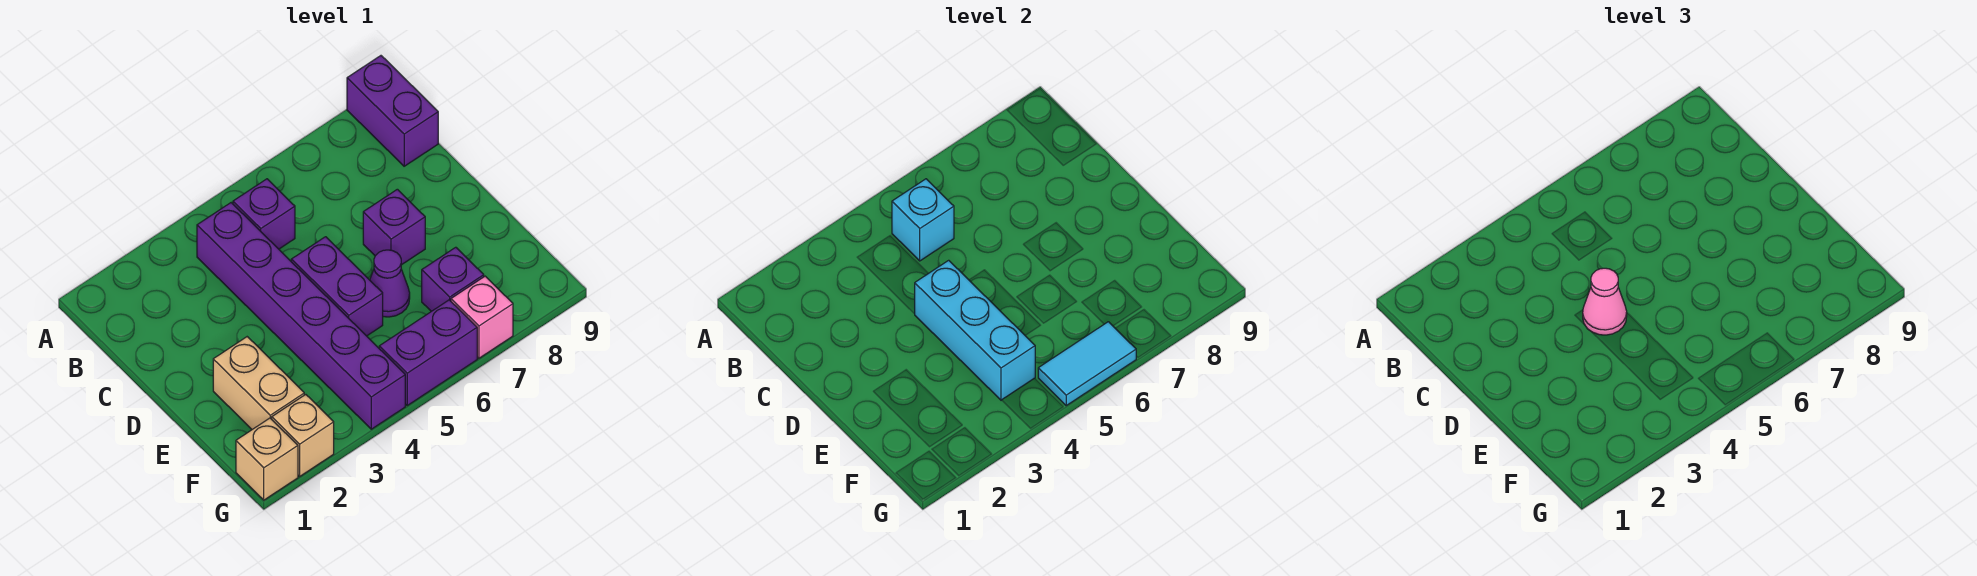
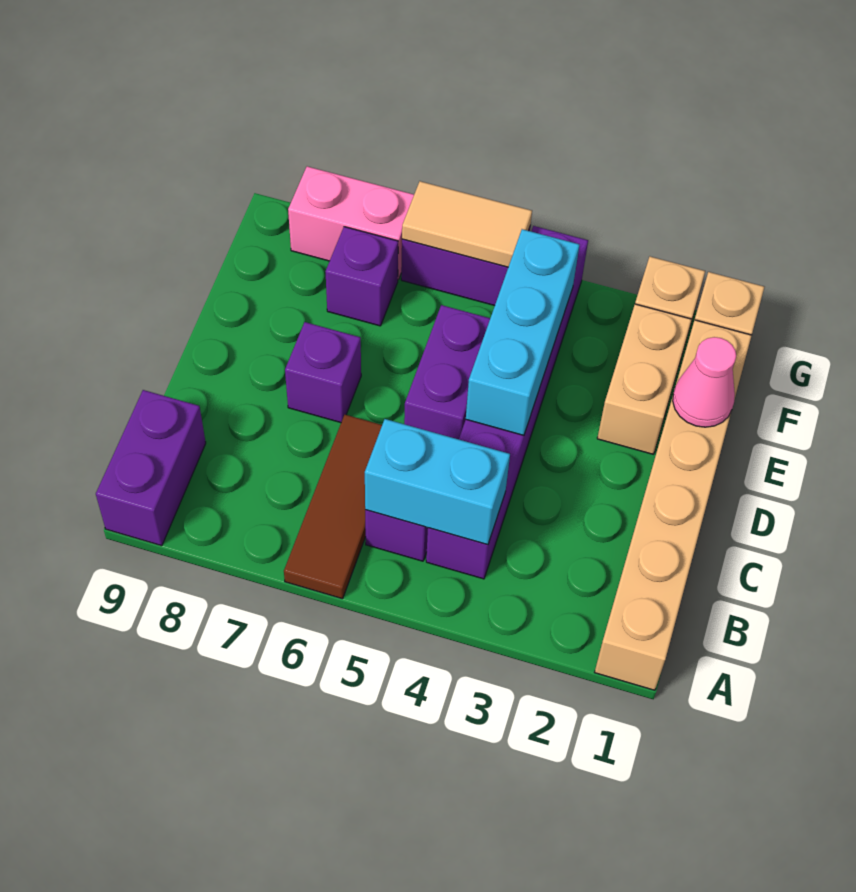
none -> tan 1x6 brick [595,320,752,690]
none -> brown 1x3 tile [284,415,382,599]
cyan 1x1 brick [892,179,954,261] -> cyan 1x2 brick [365,419,510,545]
pink 1x1 cone [1583,268,1627,335] -> pink 1x1 cone moved to [673,337,736,427]
purple 1x1 cone [370,250,410,317] -> none
cyan 1x2 tile [1038,322,1136,405] -> tan 1x2 tile [402,181,532,267]
pink 1x1 brick [451,276,513,358] -> pink 1x2 brick [288,166,414,279]

